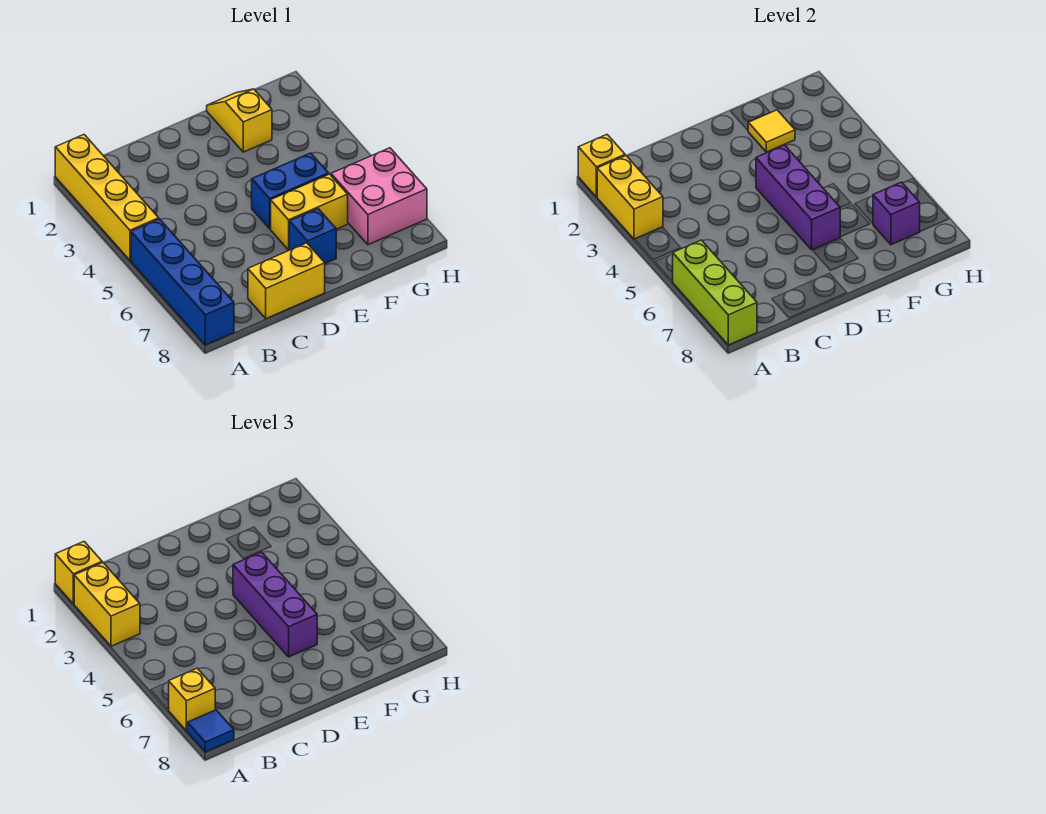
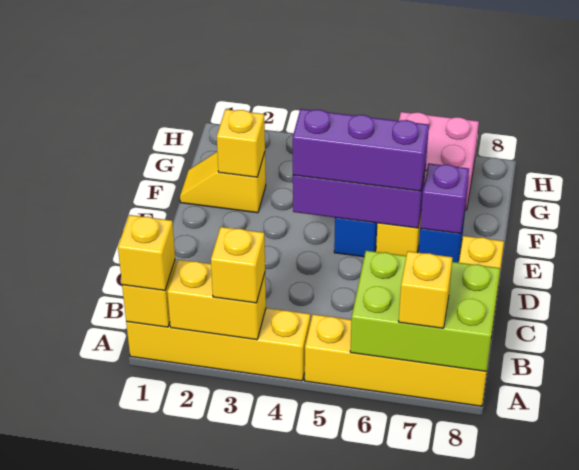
yellow 1x2 brick [74,563,140,646] -> yellow 1x1 brick [211,227,265,303]
blue 1x4 brick [131,219,234,345] -> yellow 1x4 brick [305,314,488,406]
lime 1x3 brick [673,240,757,345] -> lime 2x3 brick [350,251,500,372]
blue 1x1 tile [187,710,234,752] -> none
yellow 1x1 tile [748,110,795,152] -> yellow 1x1 brick [217,109,265,177]
purple 1x1 brick [873,182,920,245] -> purple 1x1 brick moved to [420,163,469,234]

